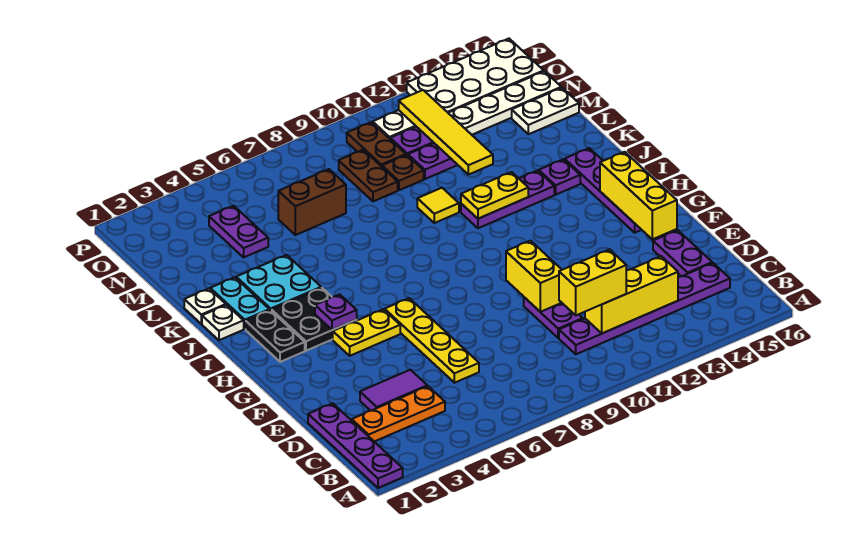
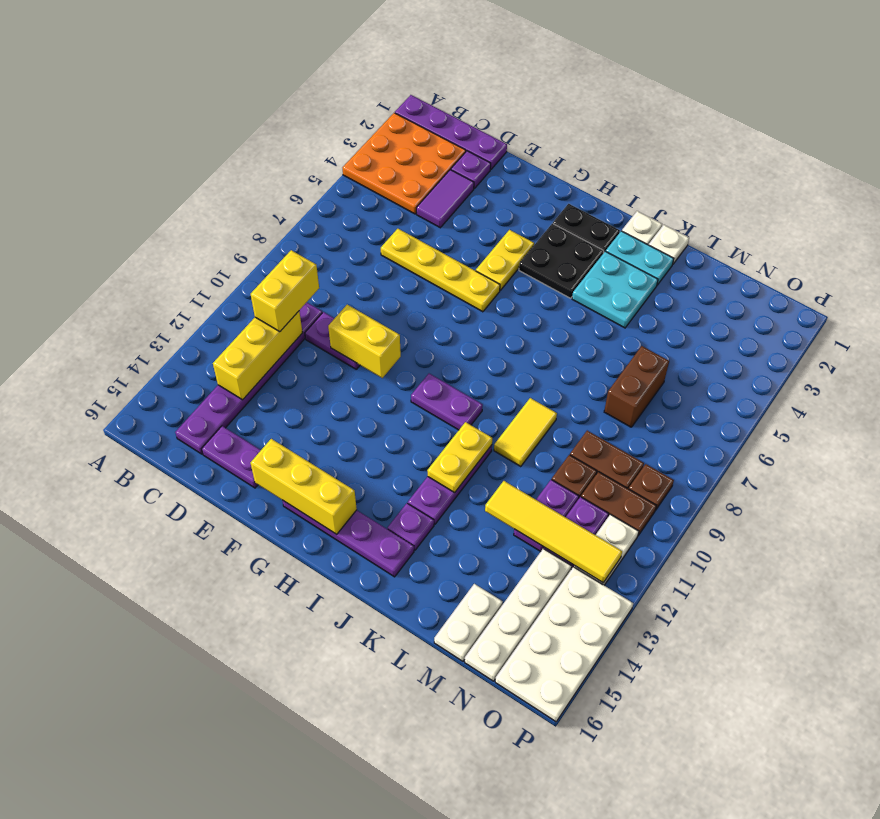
orange 1x3 plate [352,386,445,442] -> orange 3x3 plate [343,113,466,214]
purple 1x1 plate [315,294,357,330] -> purple 1x1 plate moved to [451,151,491,189]
yellow 1x1 tile [417,188,459,223] -> yellow 1x2 tile [494,398,557,467]
purple 1x2 plate [209,206,268,257] -> purple 1x2 plate moved to [411,374,483,430]
none -> brown 1x1 plate [629,464,674,509]

